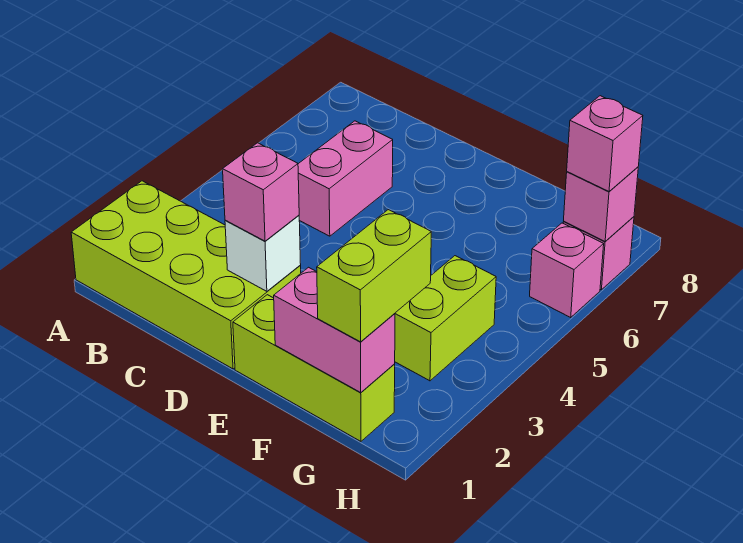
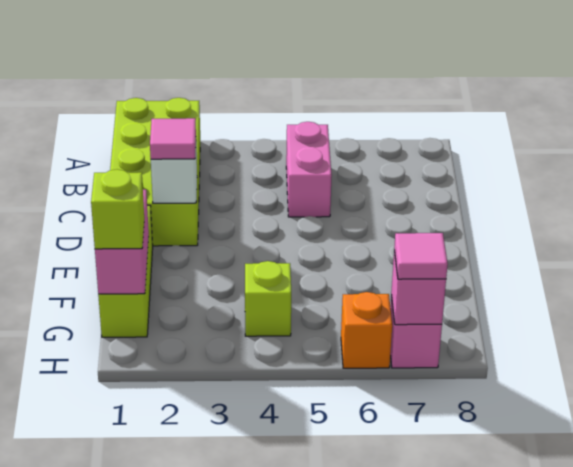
pink 1x2 brick [298,121,393,236] -> pink 1x2 brick turned to [286,122,332,217]
pink 1x1 brick [223,143,299,241] -> pink 1x1 tile [150,118,196,159]
lime 1x2 brick [317,210,431,342] -> lime 1x1 brick [91,169,144,249]
lime 1x2 brick [395,256,496,381] -> lime 1x1 brick [245,261,291,336]
pink 1x1 brick [530,223,604,317] -> orange 1x1 brick [341,292,392,368]
pink 1x1 brick [567,96,643,191] -> pink 1x1 tile [394,233,448,279]

